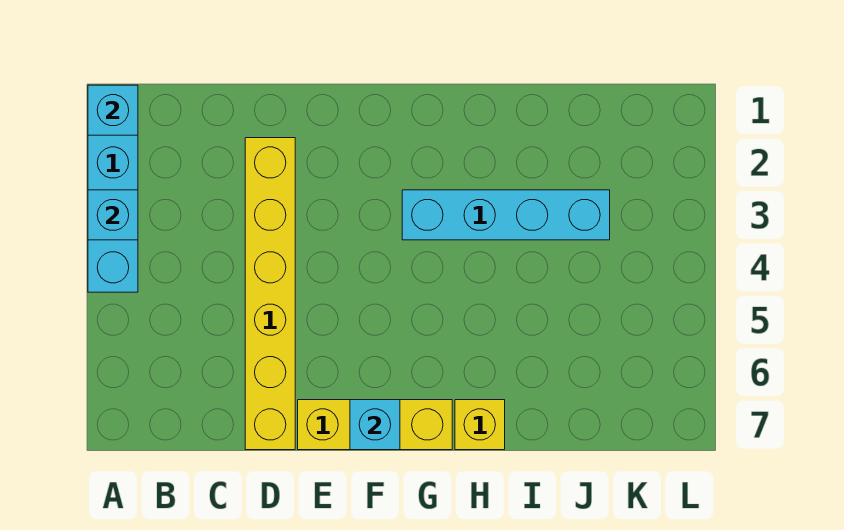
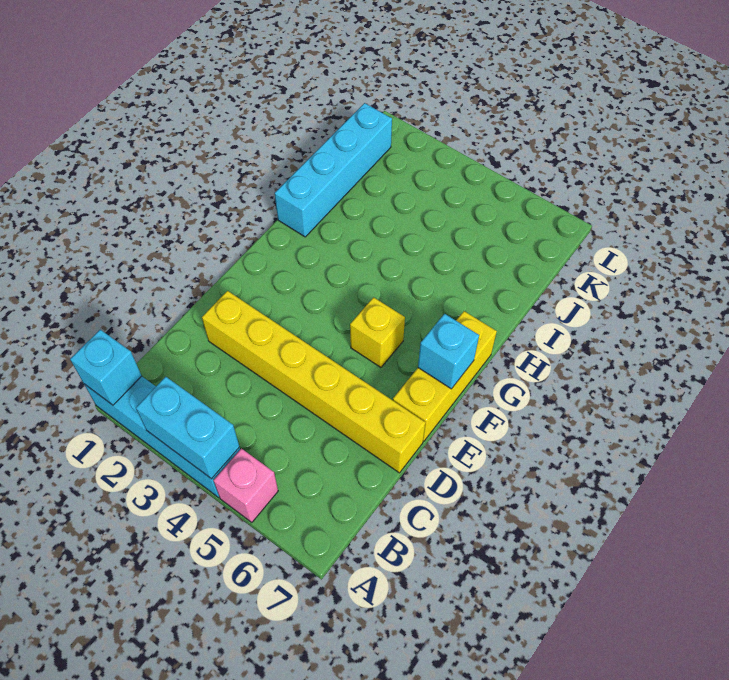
cyan 1x1 brick [88,190,138,240] -> cyan 1x2 brick [136,377,239,479]
none -> pink 1x1 brick [213,448,278,522]
cyan 1x4 brick [402,190,610,240] -> cyan 1x4 brick moved to [275,103,392,237]
yellow 1x1 brick [455,400,505,450] -> yellow 1x1 brick moved to [350,297,405,367]

